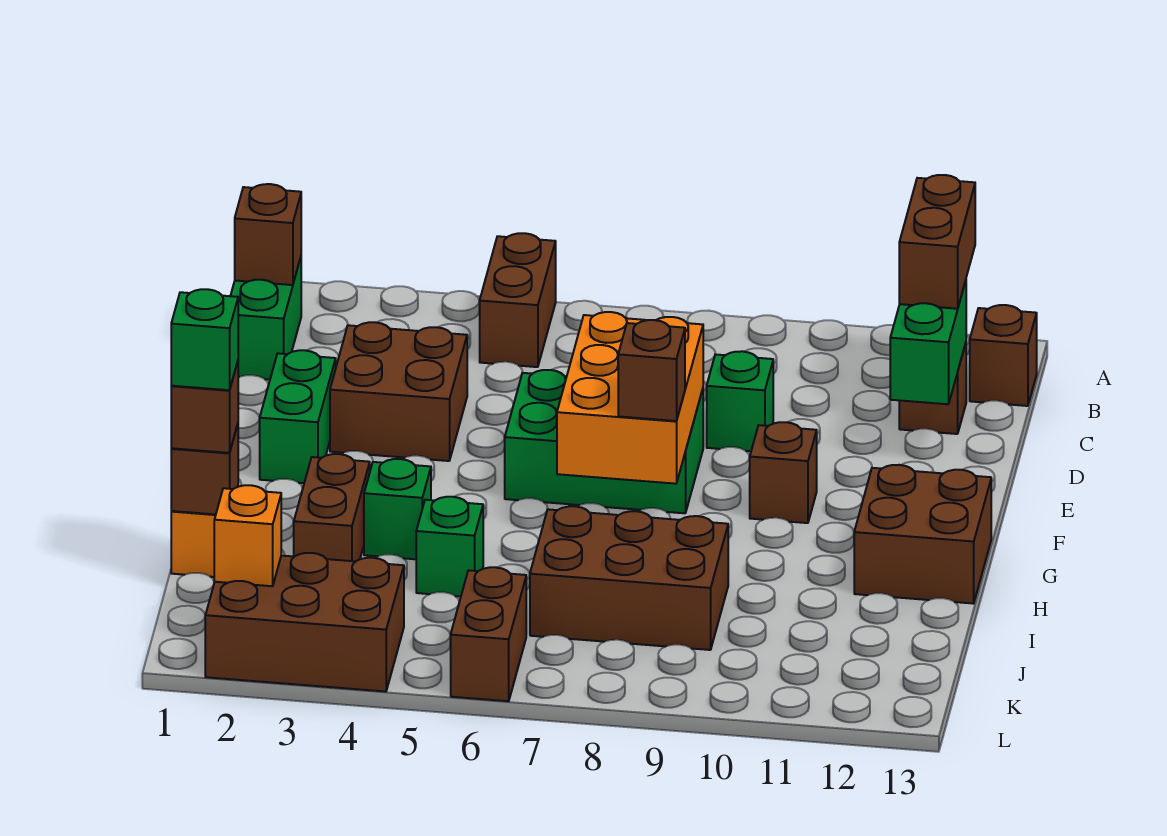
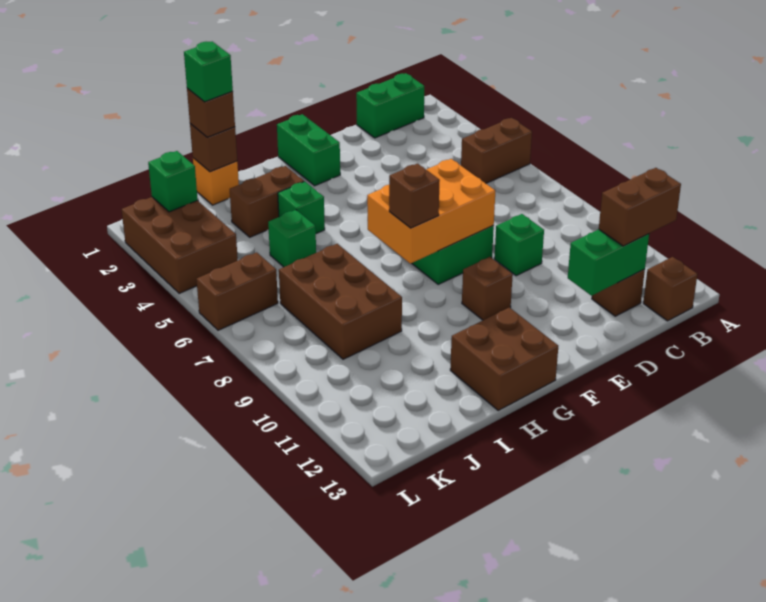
brown 1x1 brick [235,184,301,285] -> none
brown 2x2 brick [330,322,467,461] -> none
green 1x2 brick [260,350,336,483] -> green 1x2 brick turned to [277,114,340,186]
orange 1x1 brick [214,485,281,586] -> green 1x1 brick [148,151,198,212]

